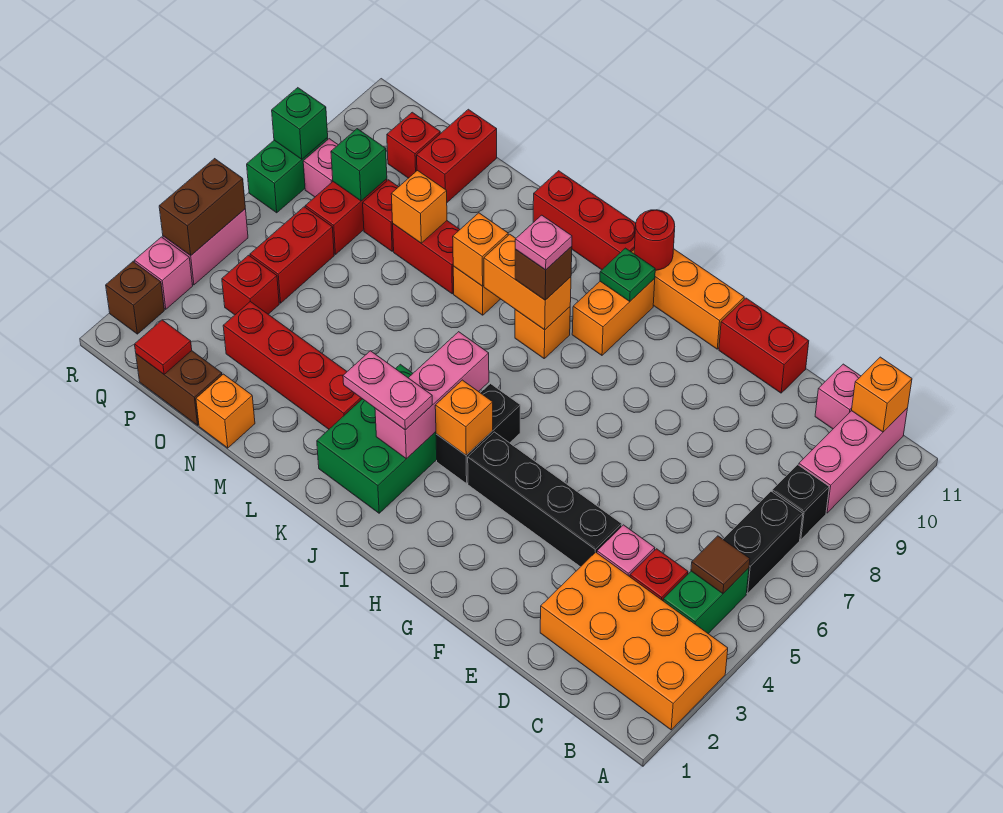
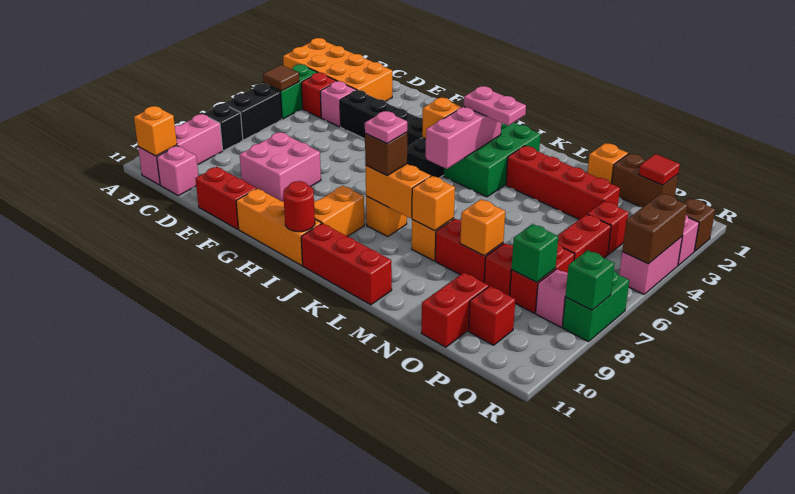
none -> pink 2x2 brick [239,132,321,202]
green 1x1 plate [600,248,655,301] -> none

